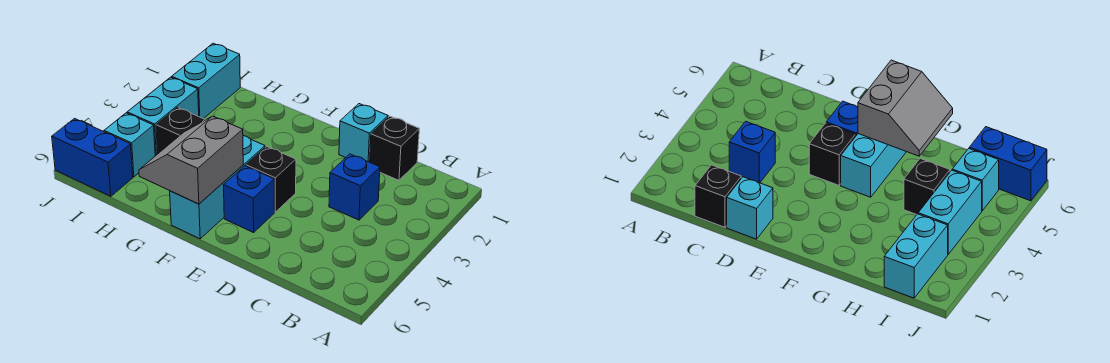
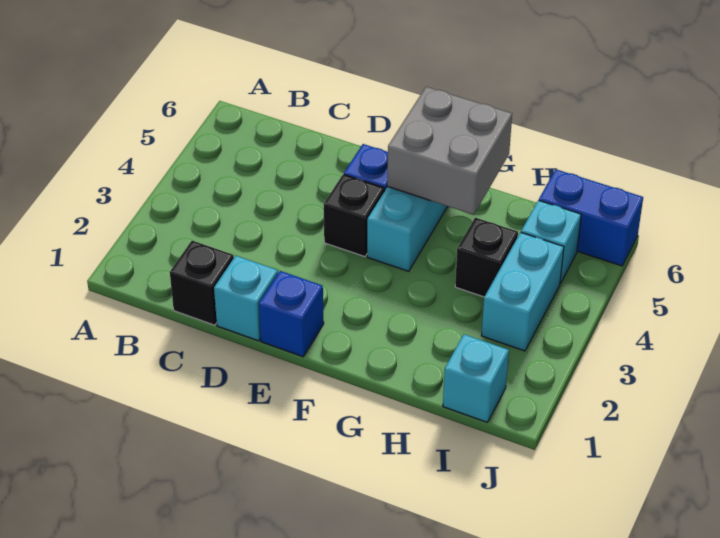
blue 1x1 brick [329,154,380,220] -> blue 1x1 brick moved to [259,271,324,357]
grey 2x2 slope [139,116,243,204] -> grey 2x2 brick [387,87,512,215]
cyan 1x2 brick [172,43,240,119] -> cyan 1x1 brick [443,334,509,422]

